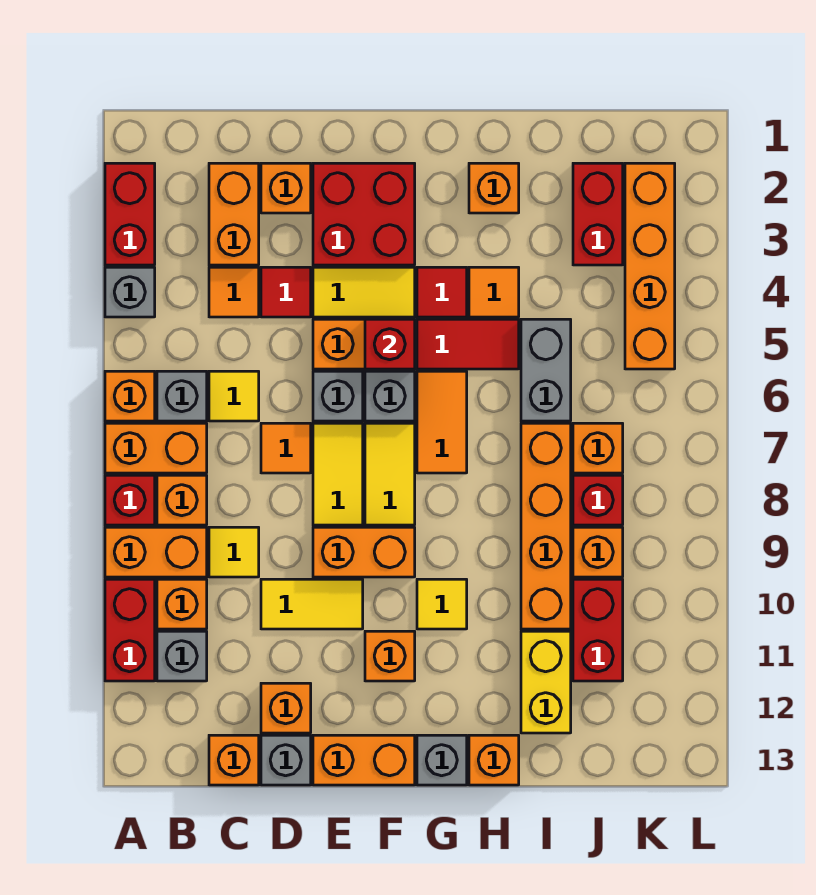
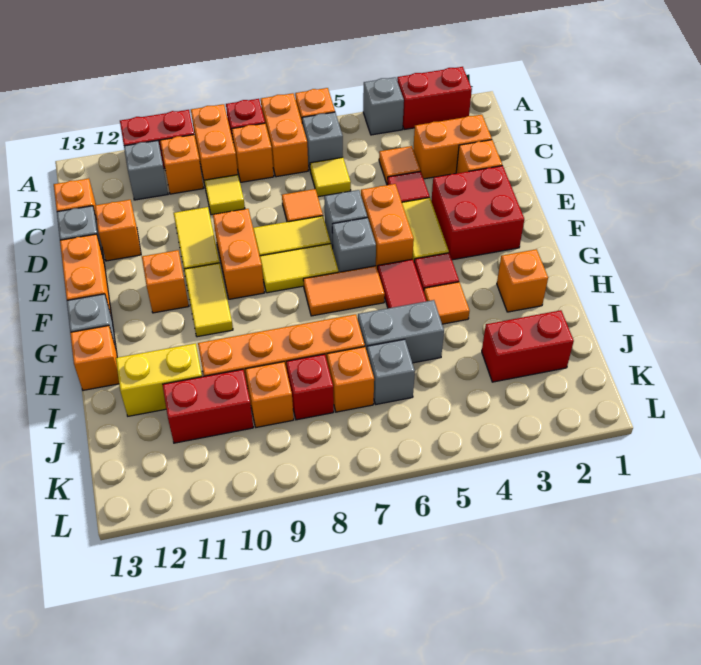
red 1x1 brick [365,319,415,369] -> none
yellow 1x1 tile [417,579,467,629] -> yellow 1x2 tile [184,263,233,337]
none -> grey 1x1 brick [367,339,415,404]
orange 1x4 brick [625,163,675,369] -> none

